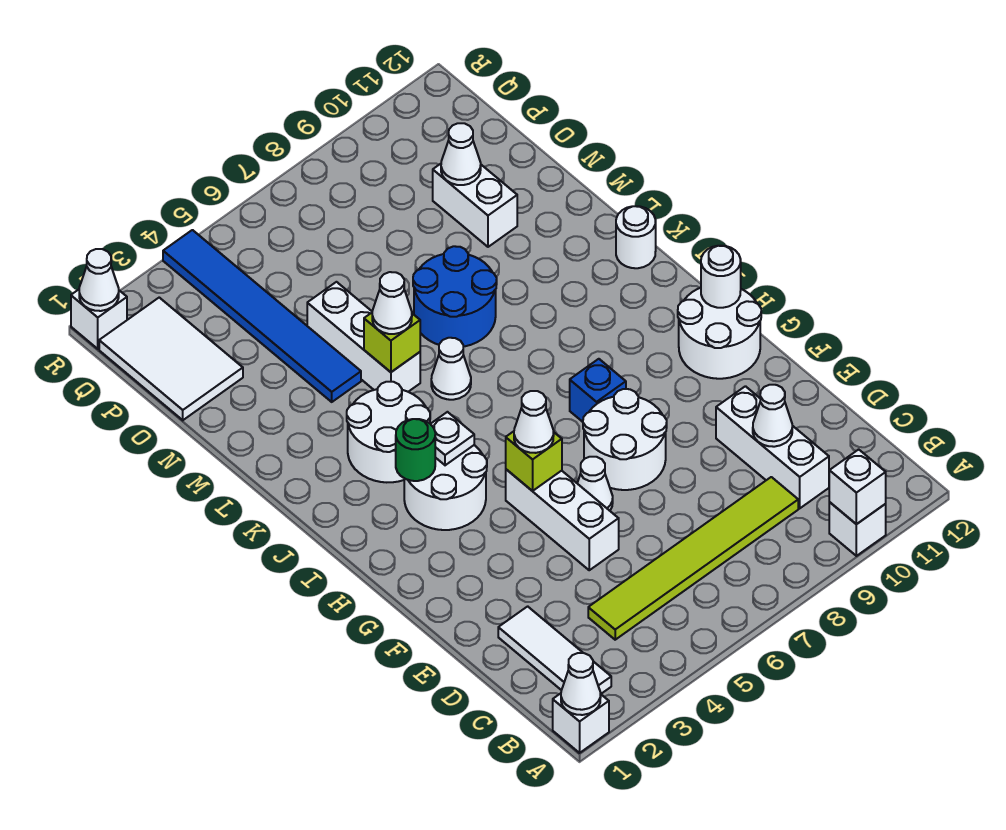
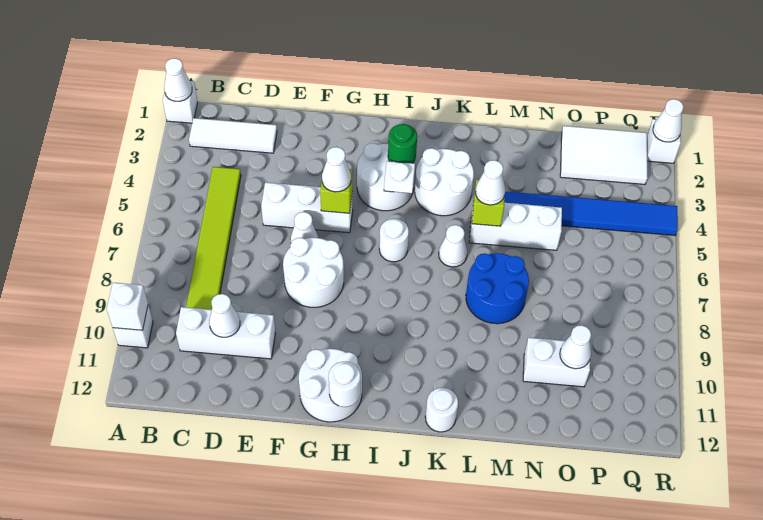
blue 1x1 brick [570,359,626,422] -> none
none -> white 1x1 round brick [379,219,409,262]

